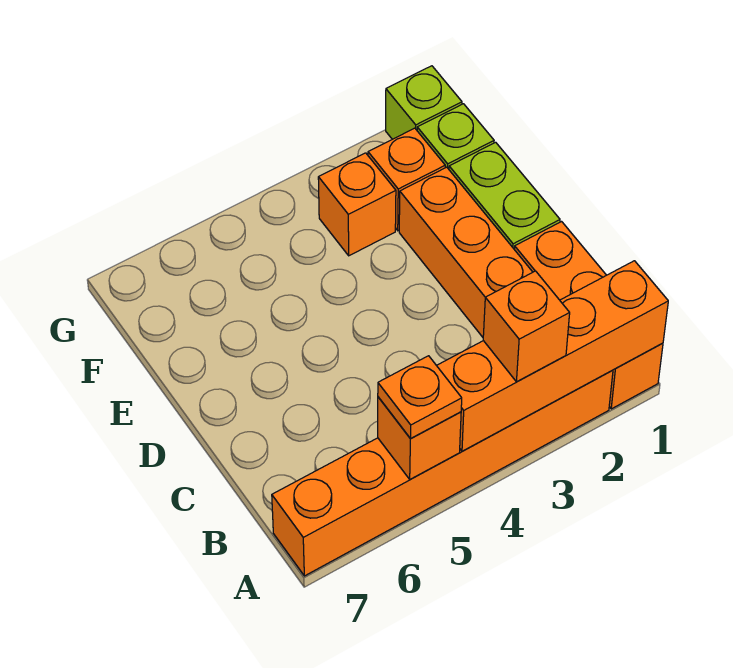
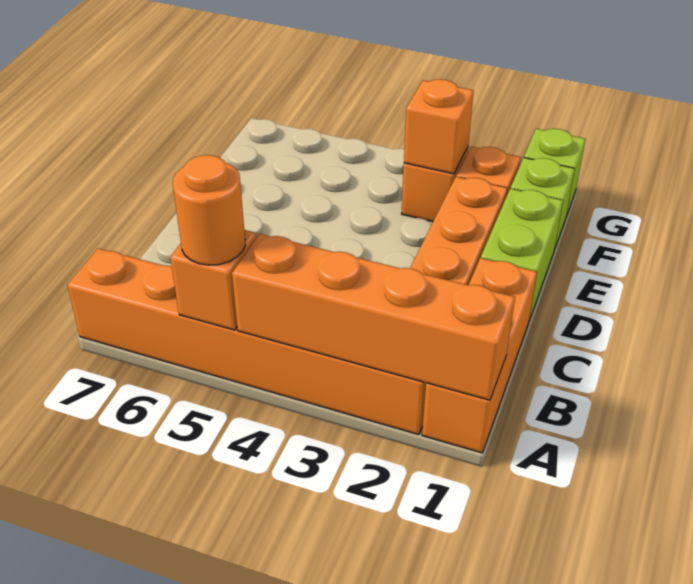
orange 1x1 brick [483,271,570,382] -> orange 1x1 brick moved to [404,79,474,174]
orange 1x1 plate [378,356,462,439] -> orange 1x1 round brick [173,155,245,265]

